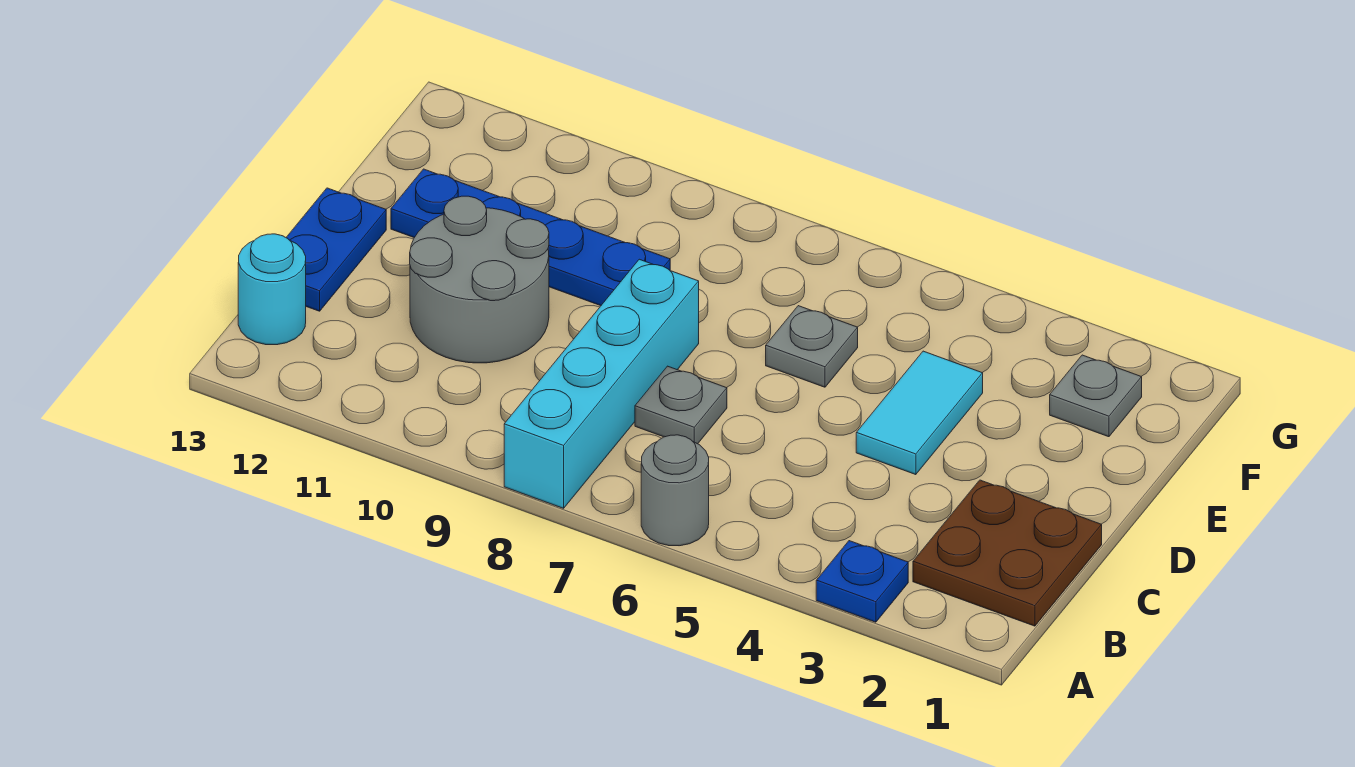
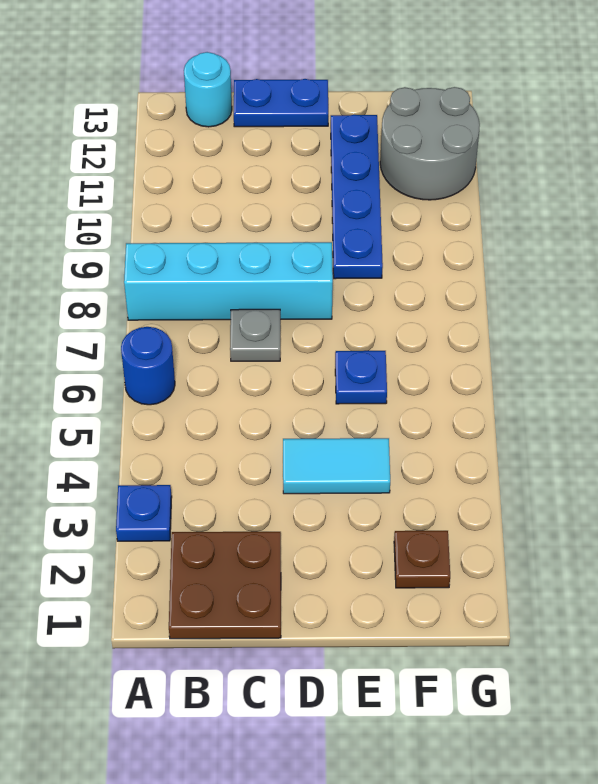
grey 1x1 round brick [641,435,709,546] -> blue 1x1 round brick [121,327,175,405]
grey 2x2 round brick [410,196,549,363] -> grey 2x2 round brick moved to [380,87,480,200]
grey 1x1 plate [766,306,858,387] -> blue 1x1 plate [335,351,387,404]
grey 1x1 plate [1050,355,1142,437] -> brown 1x1 plate [394,531,450,588]

